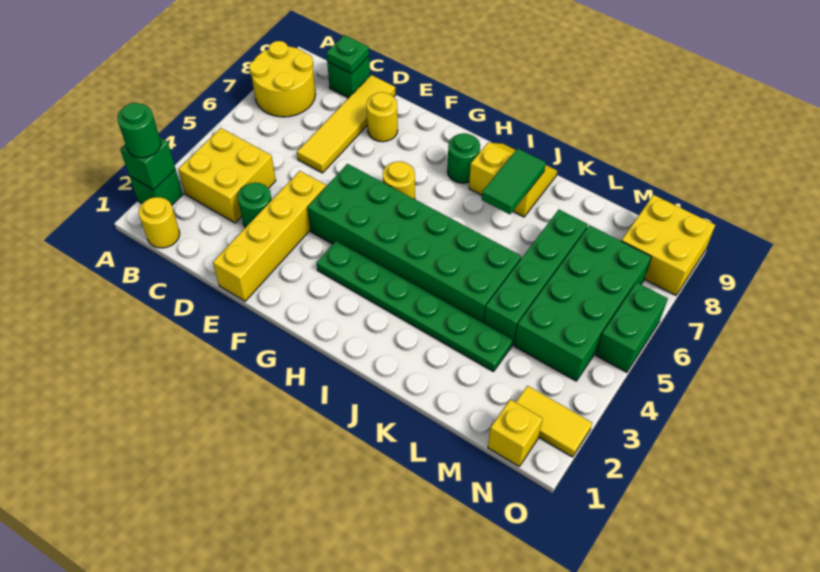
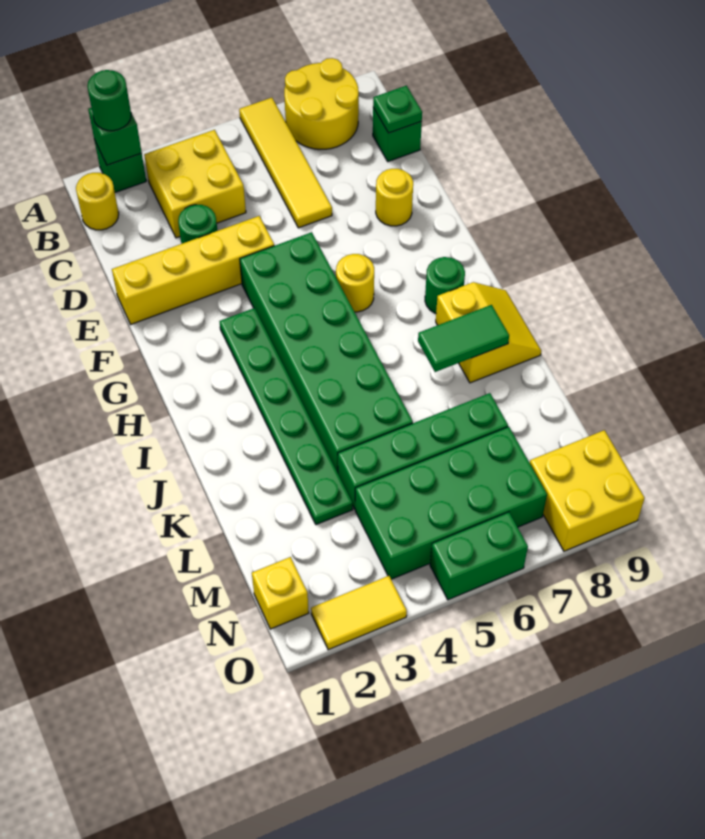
yellow 1x4 tile [297,75,395,173] -> yellow 1x4 tile turned to [239,98,332,228]
yellow 1x2 tile [516,386,592,457] -> yellow 1x2 tile turned to [311,576,407,650]

